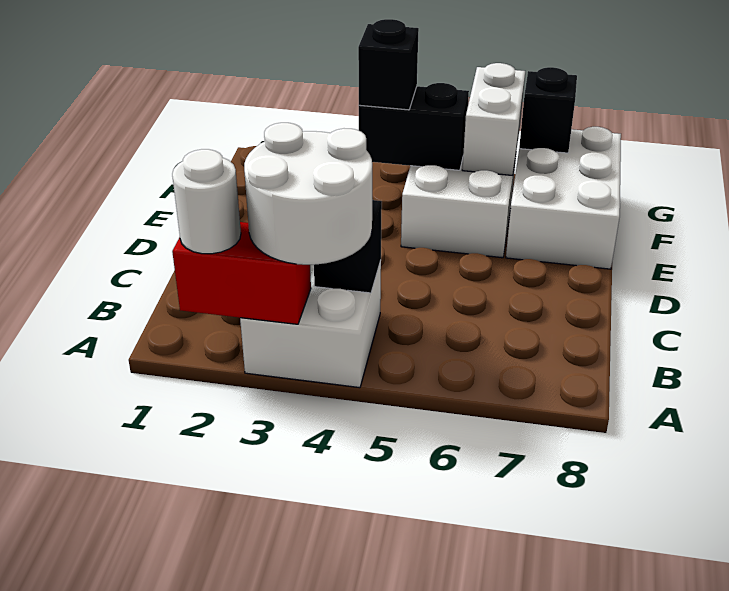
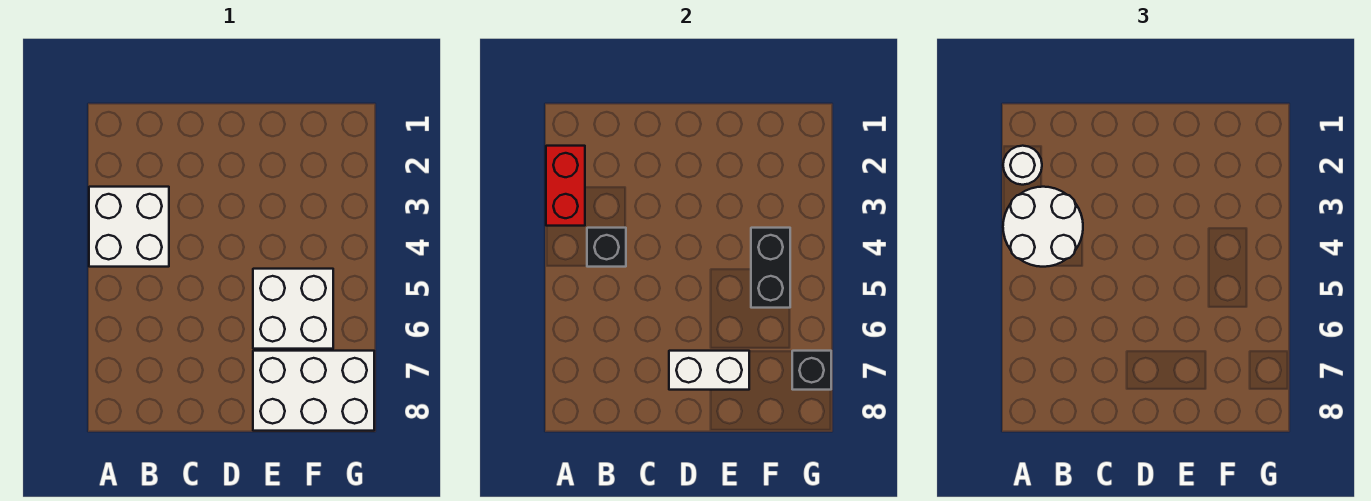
black 1x1 brick [358,19,419,110] -> none
white 1x2 brick [462,63,525,176] -> white 1x2 brick moved to [669,351,749,390]

